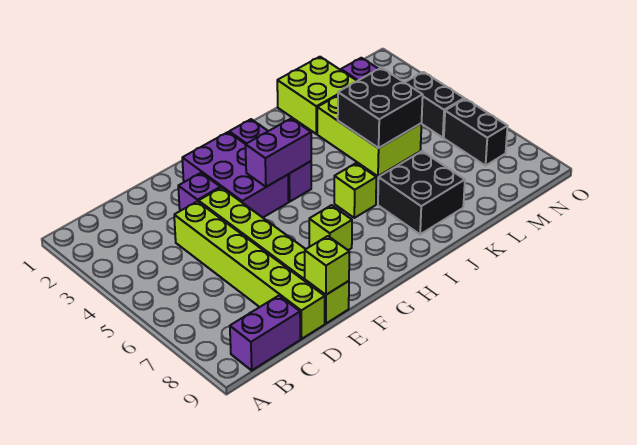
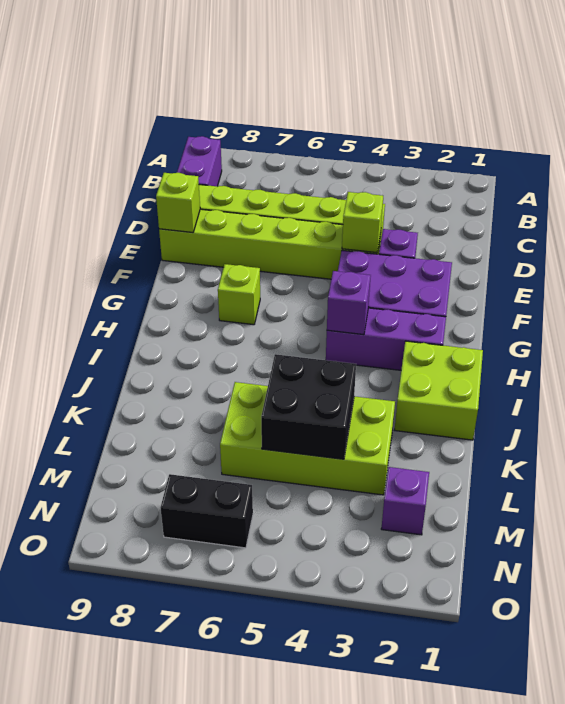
purple 1x2 brick [245,118,311,187] -> purple 1x1 brick [327,271,371,335]
lime 1x1 brick [334,163,376,218] -> lime 1x1 brick moved to [342,192,383,253]
black 2x2 brick [378,151,465,234] -> none
lime 2x2 brick [277,57,357,134] -> lime 2x2 brick moved to [395,341,483,440]
lime 2x3 brick [317,96,422,176] -> lime 2x4 brick [220,382,395,495]
black 1x2 brick [405,72,464,138] -> none

